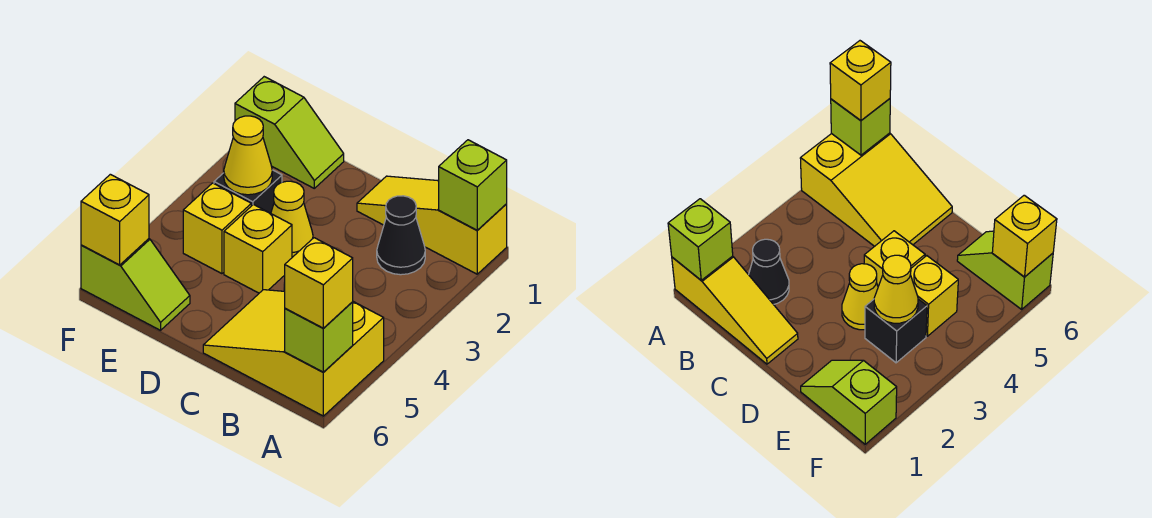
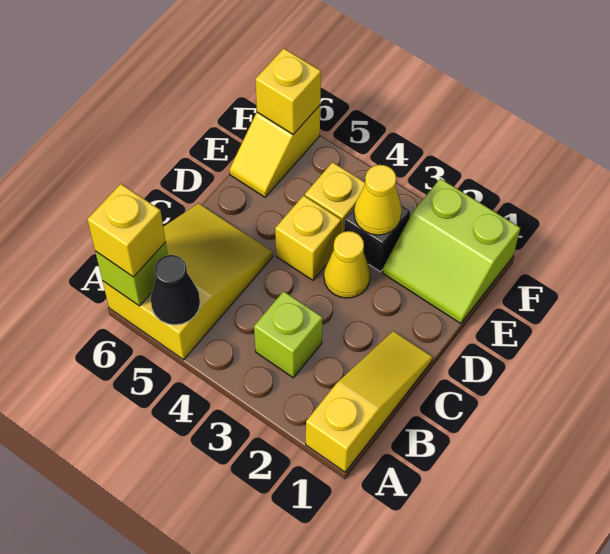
lime 1x1 brick [439,140,507,230] -> lime 1x1 brick moved to [254,291,323,378]
black 1x1 cone [377,196,425,275] -> black 1x1 cone moved to [151,255,200,325]
lime 1x2 slope [235,77,344,188] -> lime 2x2 slope [382,179,520,324]
lime 1x2 slope [81,239,190,330] -> yellow 1x2 slope [230,105,320,197]

